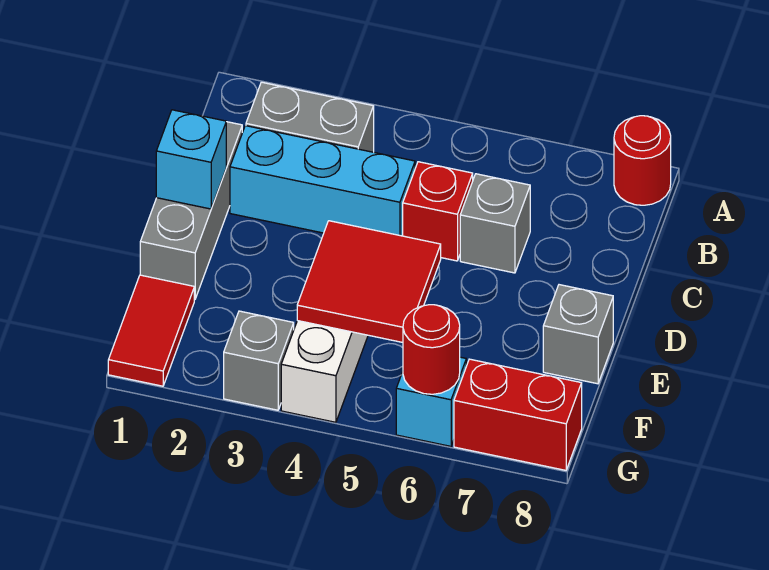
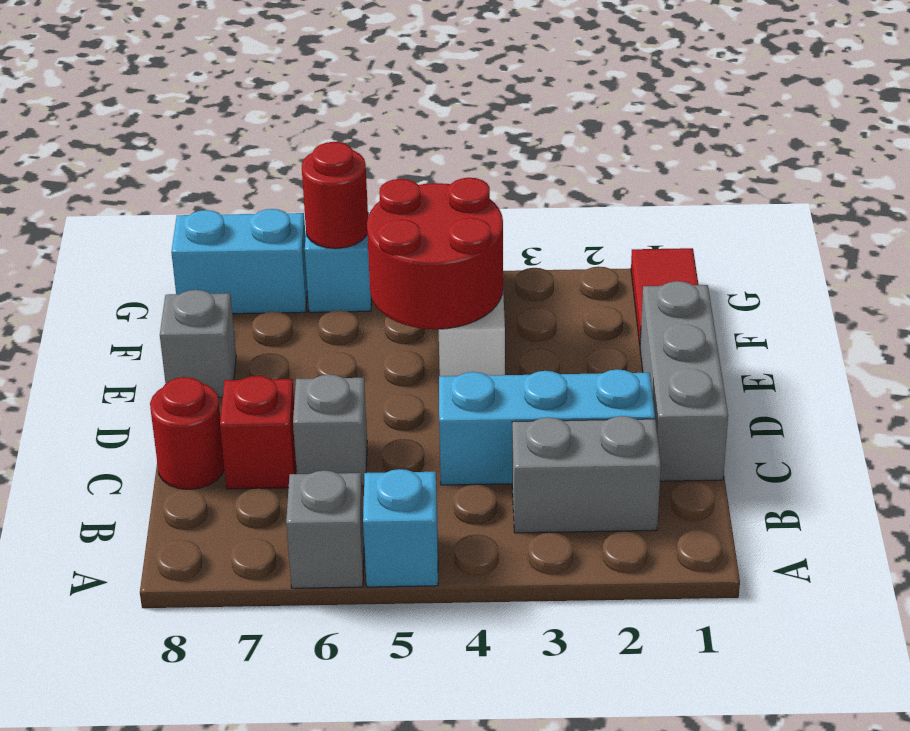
red 1x1 round brick [614,116,671,205] -> red 1x1 round brick moved to [150,377,224,489]
red 1x1 brick [403,162,473,261] -> red 1x1 brick moved to [220,376,296,489]
cyan 1x1 brick [156,110,226,209] -> cyan 1x1 brick moved to [363,469,438,587]
red 2x2 tile [297,221,441,342] -> red 2x2 round brick [367,178,503,329]
grey 1x1 brick [224,311,294,410] -> grey 1x1 brick moved to [286,471,364,588]
red 1x2 brick [454,359,582,470] -> cyan 1x2 brick [171,209,307,314]

